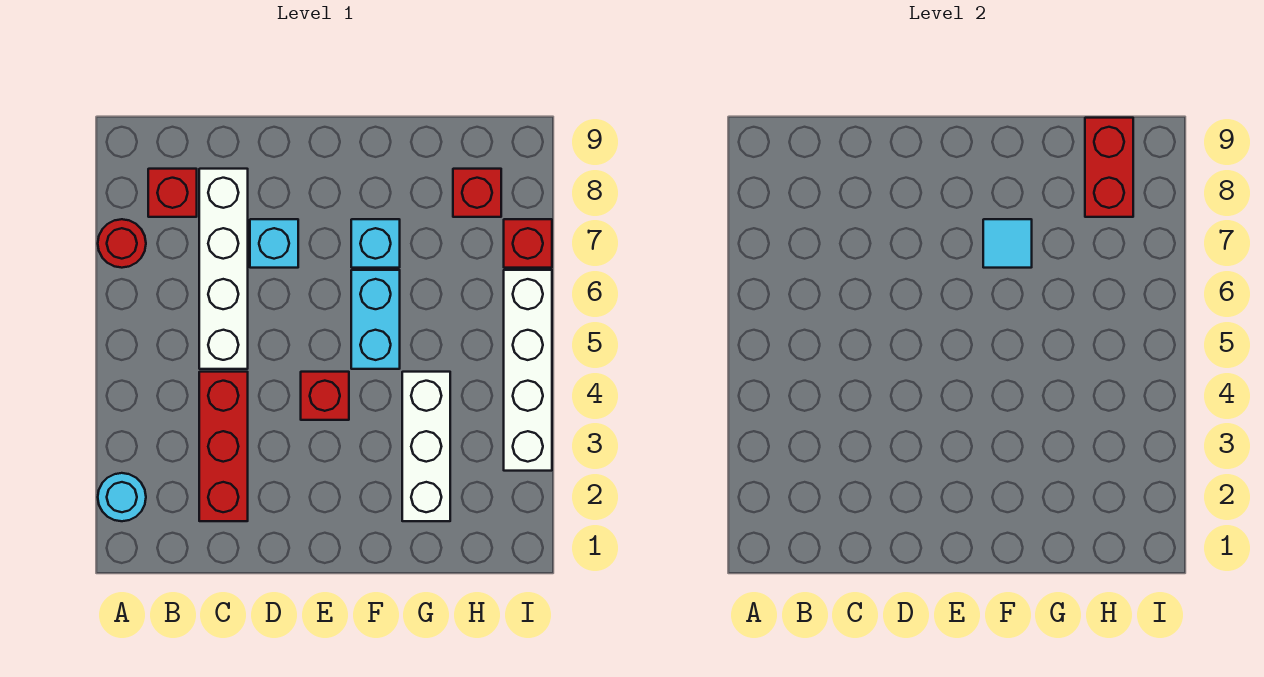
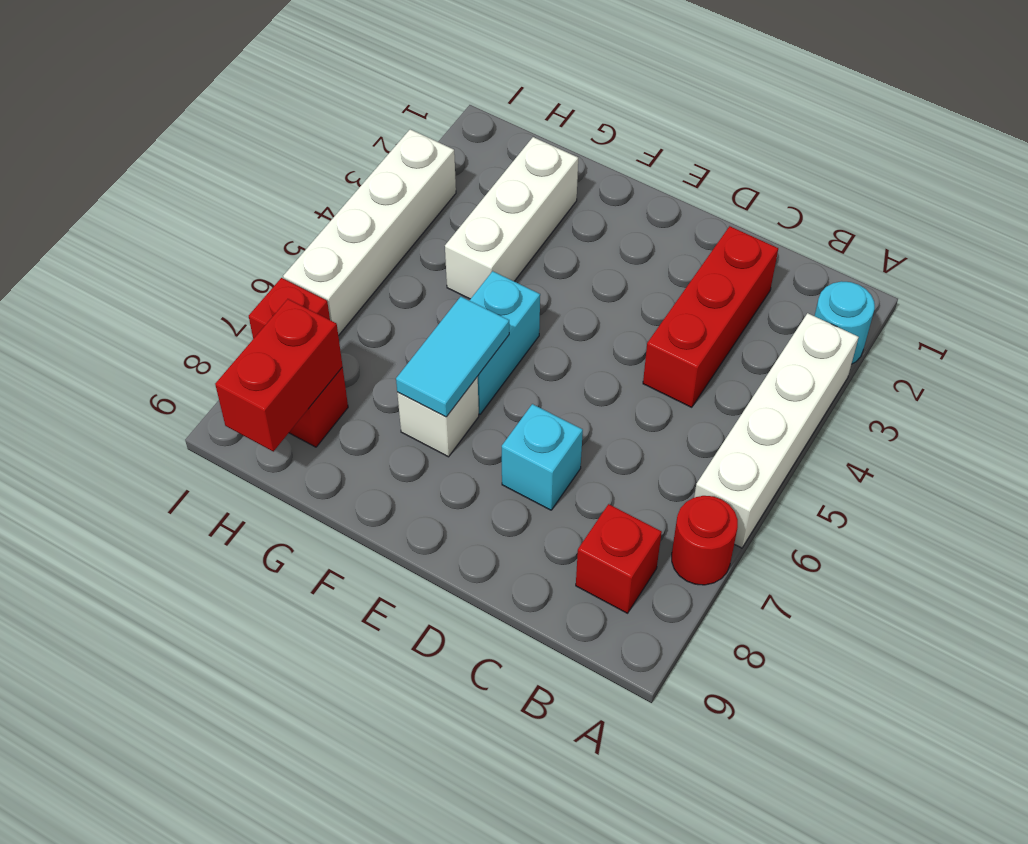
white 1x4 brick [199,169,248,369] -> white 1x4 brick moved to [694,313,859,548]
red 1x1 brick [301,372,349,420] -> none
cyan 1x1 brick [351,219,400,268] -> white 1x1 brick [397,377,479,457]
cyan 1x1 tile [983,219,1032,268] -> cyan 1x2 tile [396,297,509,417]

